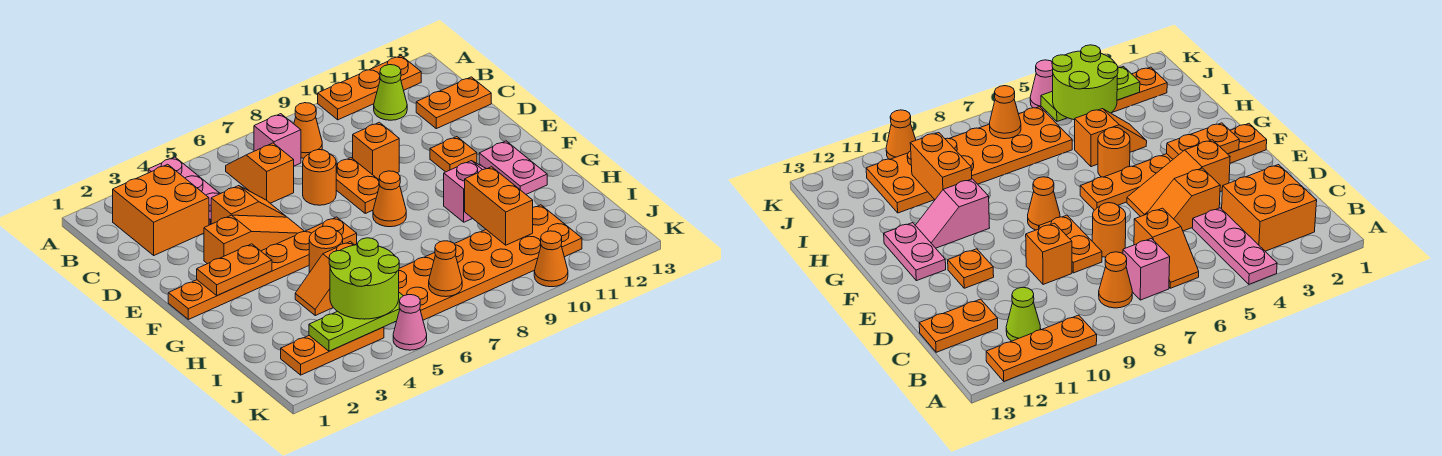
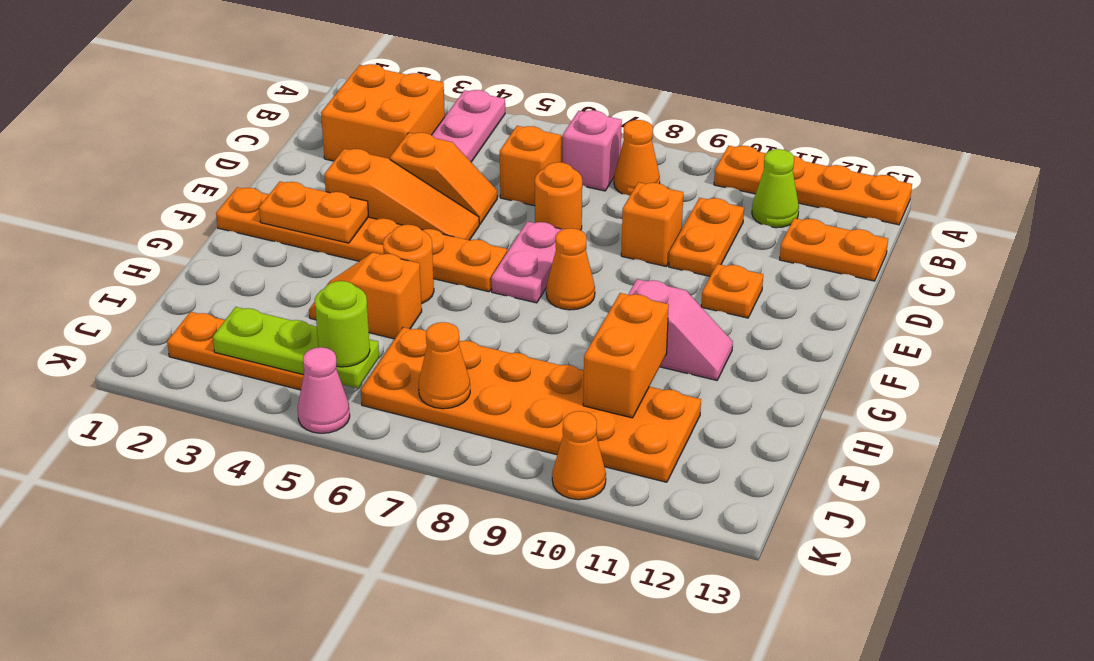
orange 1x3 plate [318,56,421,120] -> orange 1x4 plate [714,146,912,225]
orange 1x2 plate [336,158,380,213] -> orange 1x2 plate moved to [669,198,744,276]
pink 1x2 plate [479,141,547,194] -> pink 1x2 plate moved to [491,221,563,303]
lime 2x2 round brick [329,238,399,319] -> lime 1x1 round brick [315,281,370,367]

